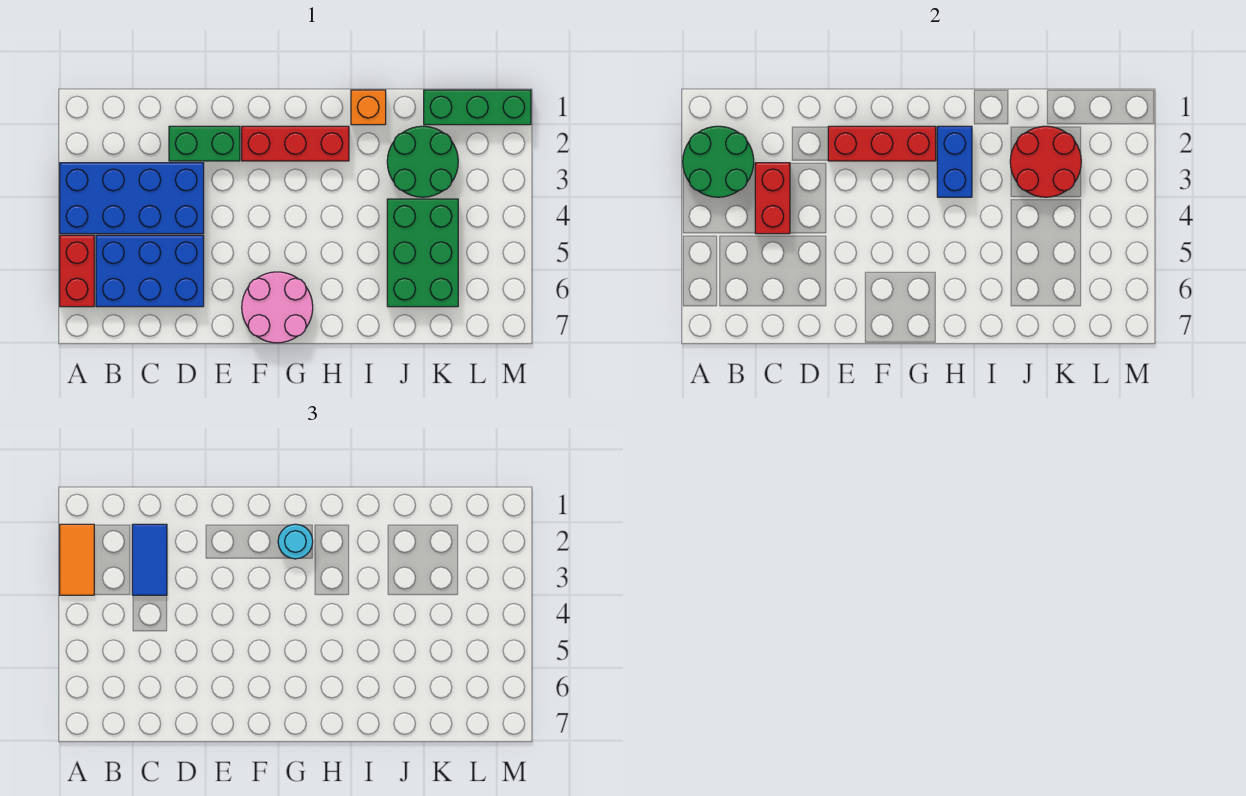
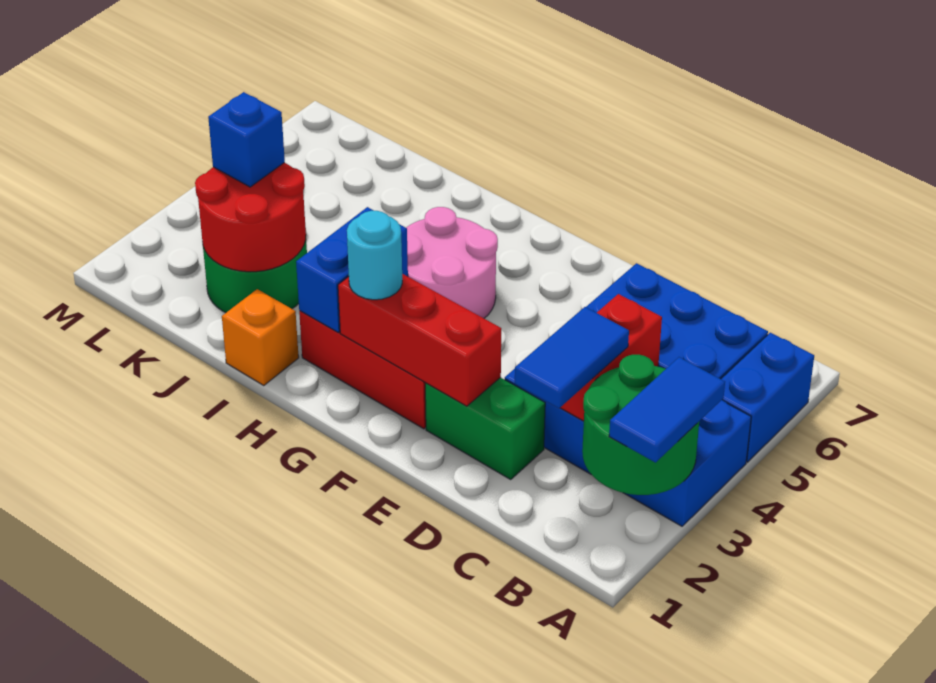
orange 1x2 tile [60,524,94,595] -> blue 1x2 tile [609,357,725,463]
red 1x2 brick [60,235,94,307] -> blue 1x2 brick [721,333,814,462]
pink 2x2 round brick [242,272,313,343] -> pink 2x2 round brick moved to [406,207,498,318]
green 2x3 brick [387,199,458,307] -> none
green 1x3 brick [424,90,531,125] -> none
none -> blue 1x1 brick [208,92,285,187]

